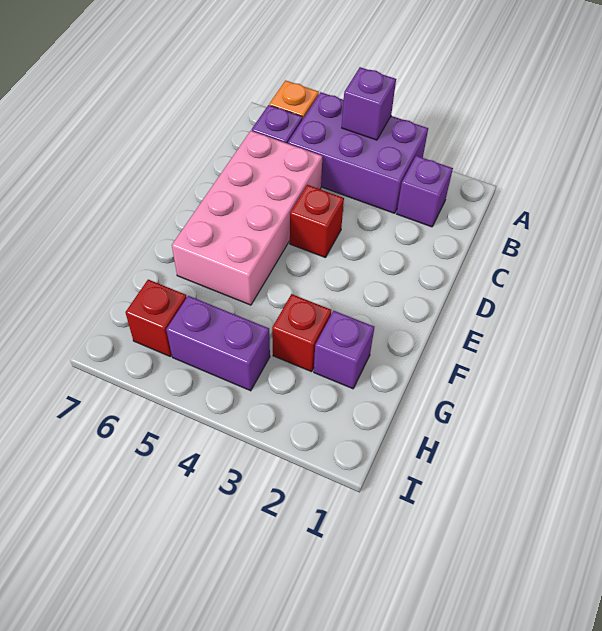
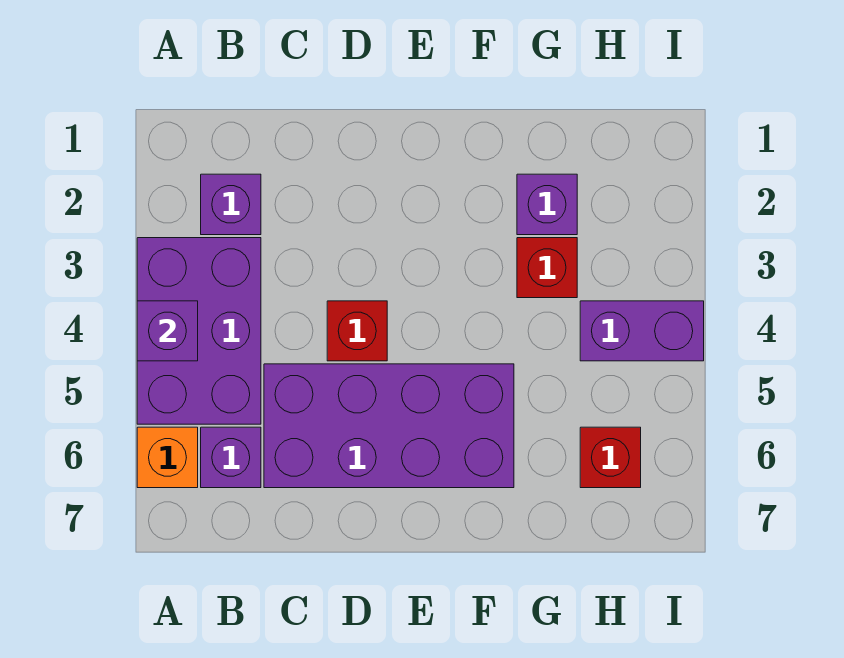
pink 2x4 brick [172,131,322,305] -> purple 2x4 brick [264,364,514,488]
purple 1x2 brick [166,296,270,391] -> purple 1x2 brick turned to [580,301,704,361]

